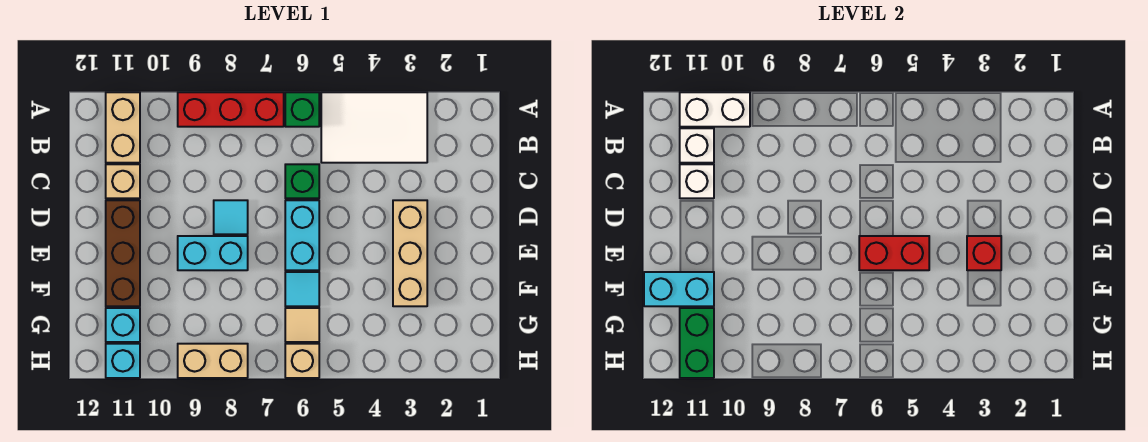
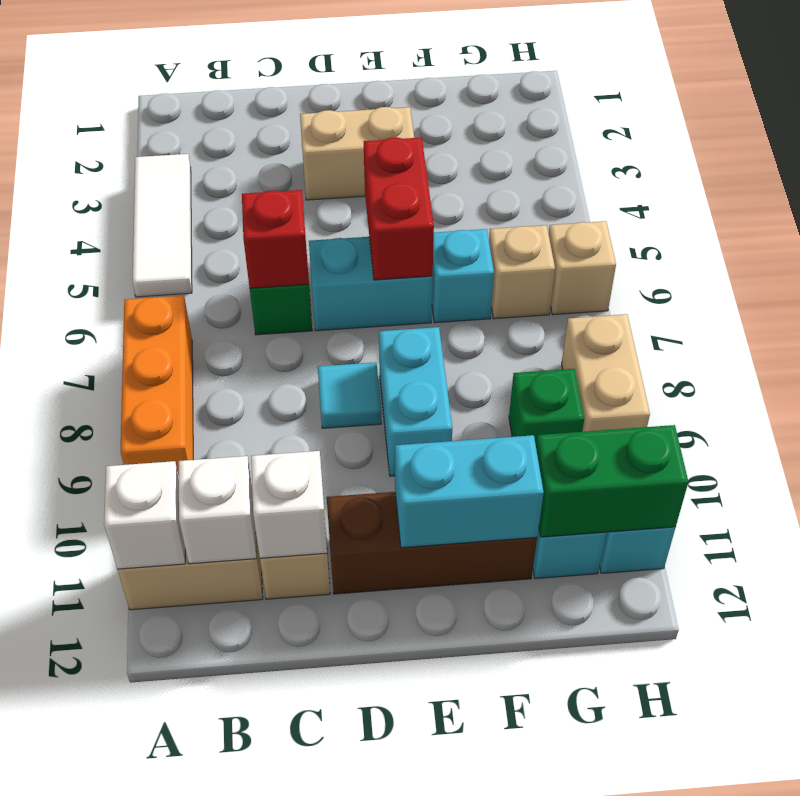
white 2x3 tile [321,92,427,163] -> white 1x3 tile [133,154,192,297]
green 1x1 brick [285,92,319,127] -> green 1x1 brick moved to [509,369,584,444]
red 1x3 brick [178,92,284,127] -> orange 1x3 brick [121,296,193,476]
white 1x2 brick [680,92,750,127] -> white 1x1 brick [104,461,185,569]
tan 1x3 brick [393,200,427,306] -> tan 1x2 brick [300,107,414,200]
red 1x1 brick [967,236,1001,270] -> red 1x1 brick moved to [242,190,309,288]
cyan 1x1 tile [285,272,319,306] -> cyan 1x1 brick [432,229,494,323]
cyan 1x2 brick [644,272,714,306] -> cyan 1x2 brick turned to [395,435,544,548]
tan 1x1 tile [285,308,319,342] -> tan 1x1 brick [489,225,555,319]

